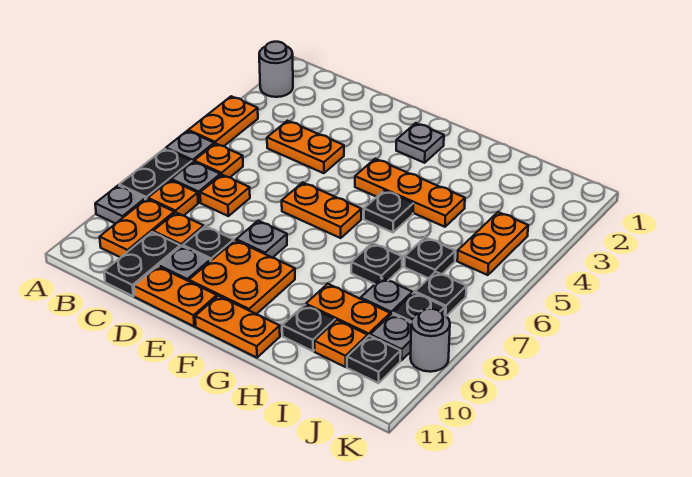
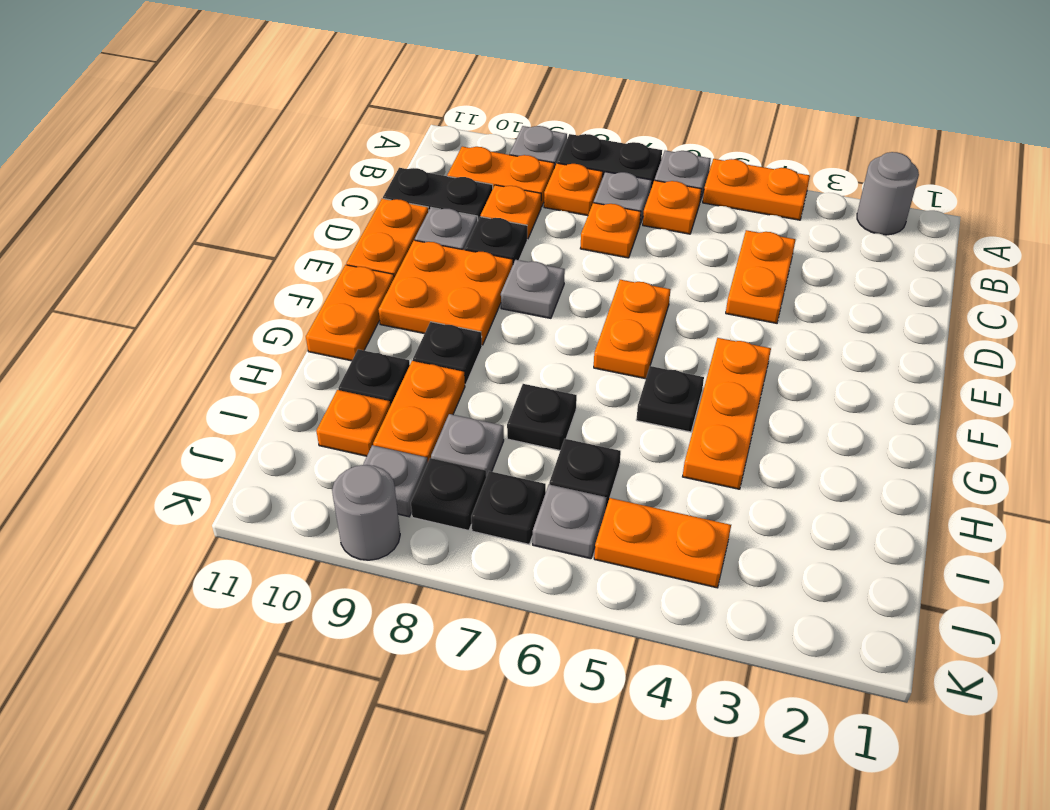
grey 1x1 plate [396,123,444,163] -> grey 1x1 plate moved to [533,485,607,559]
black 1x1 plate [347,336,401,383] -> black 1x1 plate moved to [413,322,482,385]

